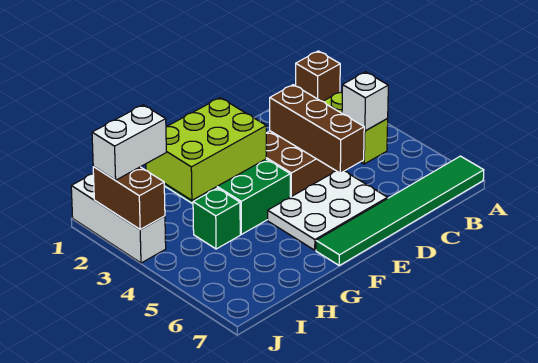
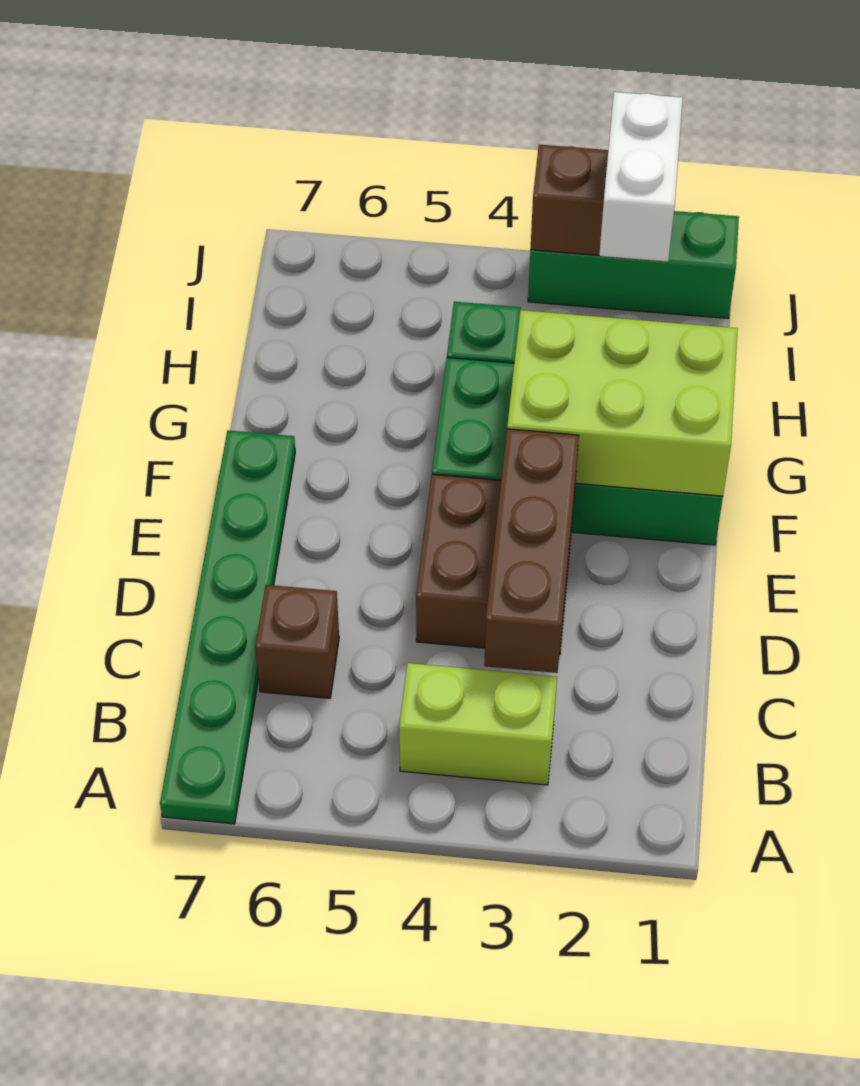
brown 1x1 brick [296,51,340,101] -> brown 1x1 brick moved to [255,585,339,698]
green 1x6 tile [316,156,484,265] -> green 1x6 plate [160,430,295,824]
white 1x1 brick [342,72,388,131] -> none
brown 1x3 brick [270,85,364,173] -> brown 1x3 brick turned to [484,429,579,673]
white 2x3 plate [268,171,388,250] -> none
lime 2x3 brick [146,98,266,200] -> lime 2x3 brick turned to [507,310,738,496]
white 1x3 brick [71,174,166,263] -> green 1x3 brick [528,211,739,319]

